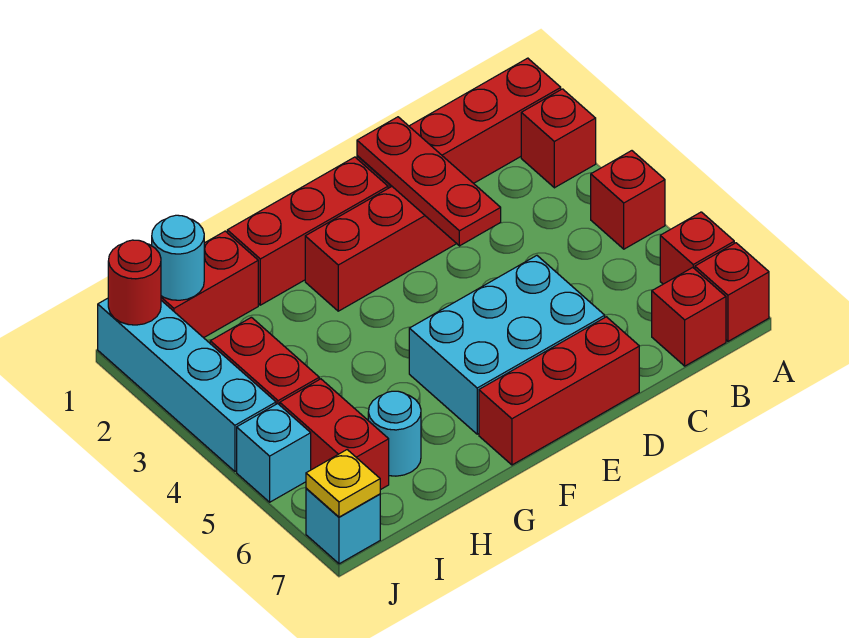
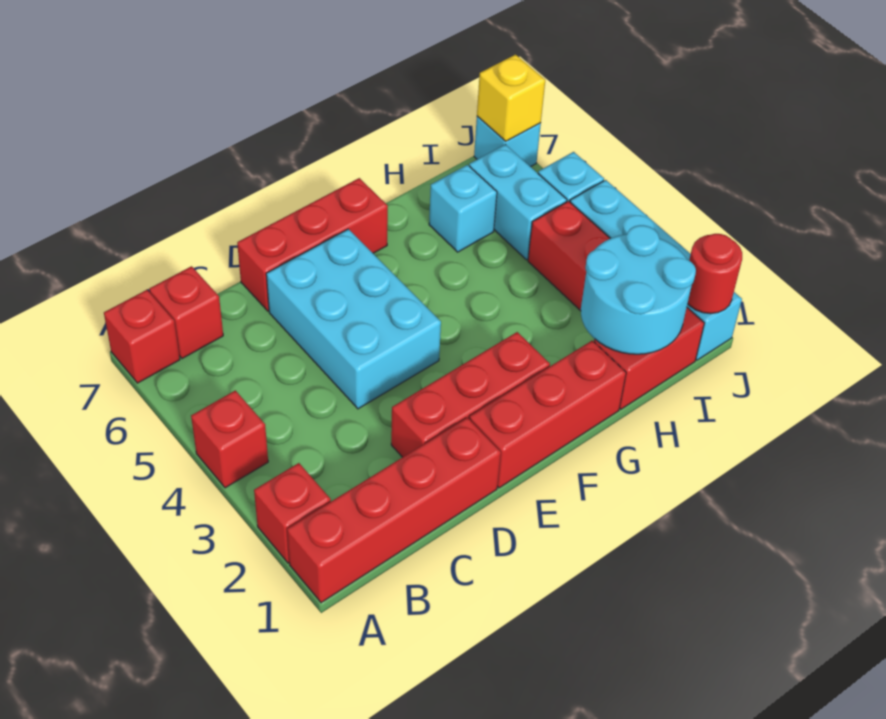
red 1x1 brick [660,212,734,284] -> none
red 1x3 plate [357,117,501,246] -> none
cyan 2x3 brick [409,256,605,434] -> cyan 2x3 brick turned to [266,229,441,409]
cyan 1x1 round brick [368,391,421,476] -> cyan 1x1 brick [429,165,497,252]
cyan 1x1 round brick [152,215,204,300] -> cyan 2x2 round brick [581,225,696,354]
red 1x2 brick [280,379,389,490] -> cyan 1x2 brick [469,144,567,260]
yellow 1x1 plate [306,450,380,517] -> yellow 1x1 brick [477,55,545,141]

